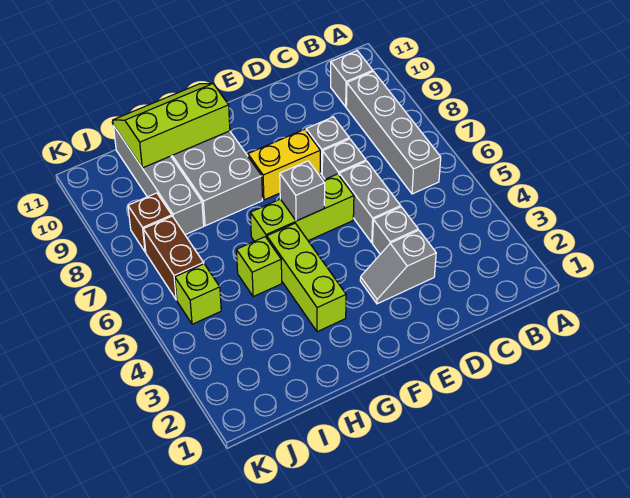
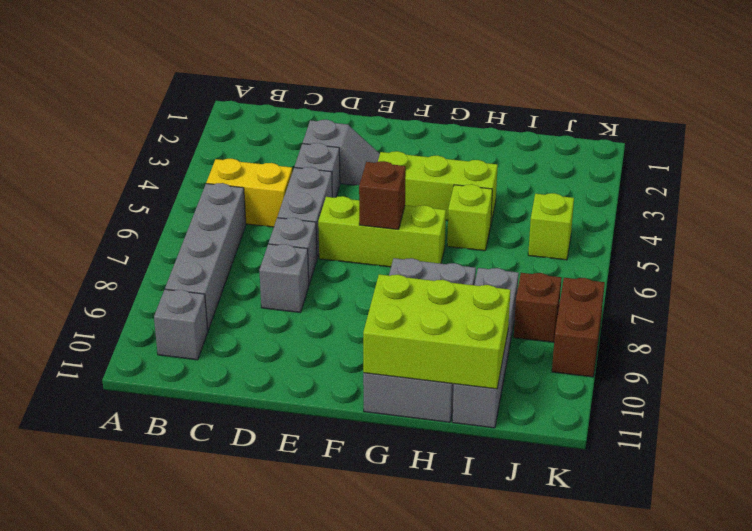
yellow 1x2 brick [248,129,320,200] -> yellow 1x2 brick moved to [206,159,292,227]
grey 1x1 brick [280,161,325,221] -> brown 1x1 brick [359,161,406,229]
lime 1x3 brick [267,223,346,332] -> lime 1x3 brick turned to [378,151,498,222]
lime 2x3 slope [113,83,230,168] -> lime 2x3 brick [363,274,511,389]
brown 1x2 brick [143,216,204,300] -> brown 1x2 brick moved to [552,278,605,377]

